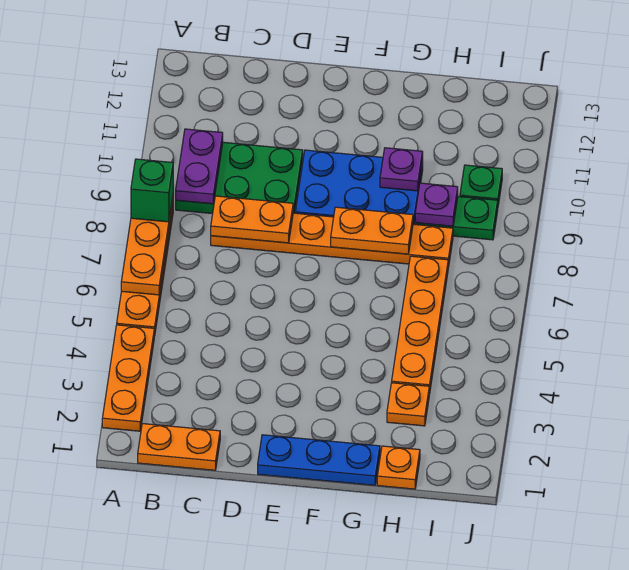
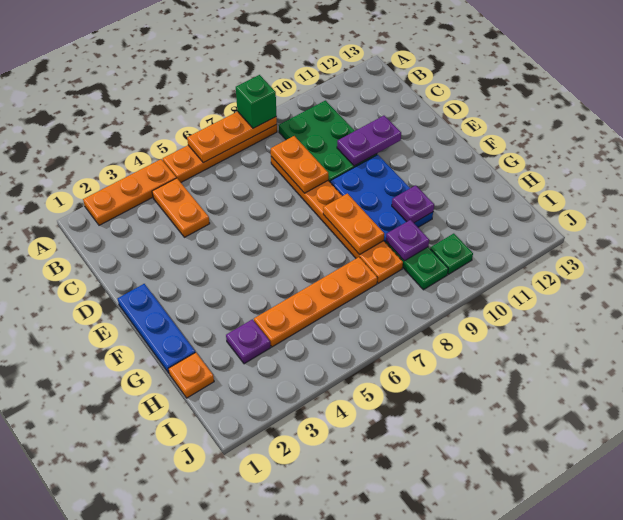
orange 1x2 plate [138,424,220,470] -> orange 1x2 plate moved to [152,178,210,237]
purple 1x2 plate [176,129,223,204] -> purple 1x2 plate moved to [337,116,401,166]
orange 1x1 plate [387,383,429,426] -> purple 1x1 plate [226,319,271,364]

